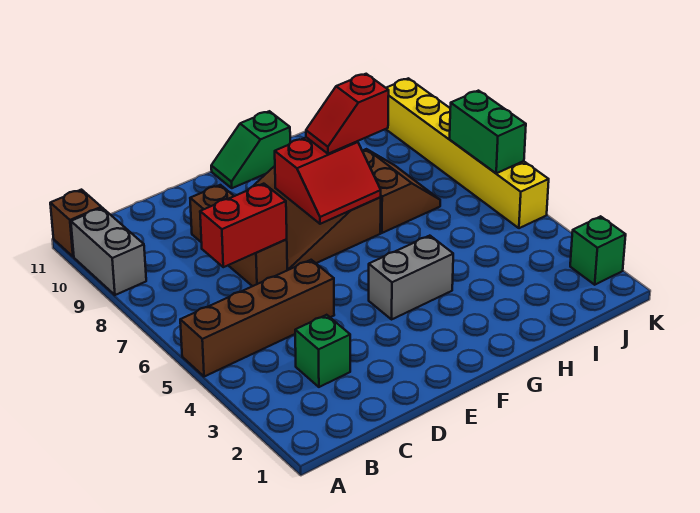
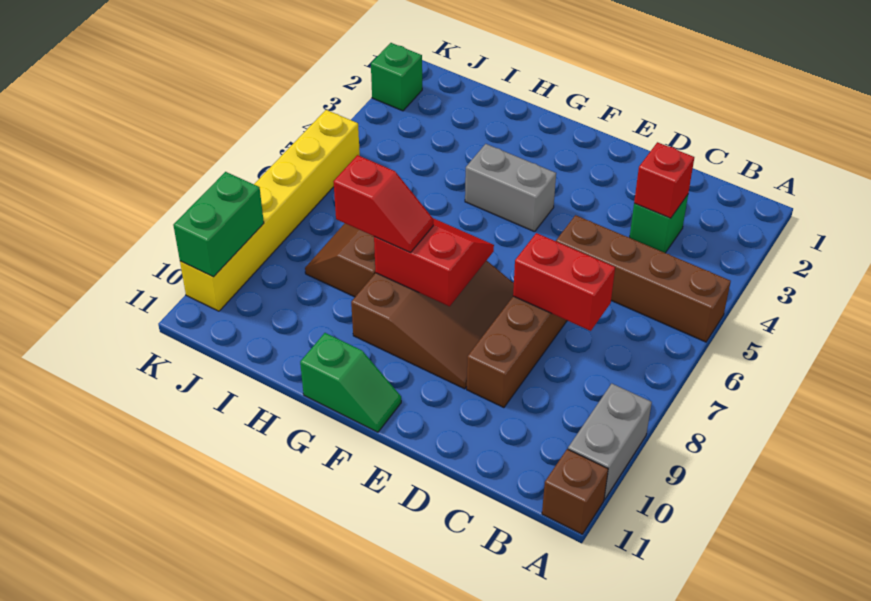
none -> red 1x1 brick [634,142,694,218]
green 1x2 brick [450,91,526,173] -> green 1x2 brick moved to [173,172,264,277]

